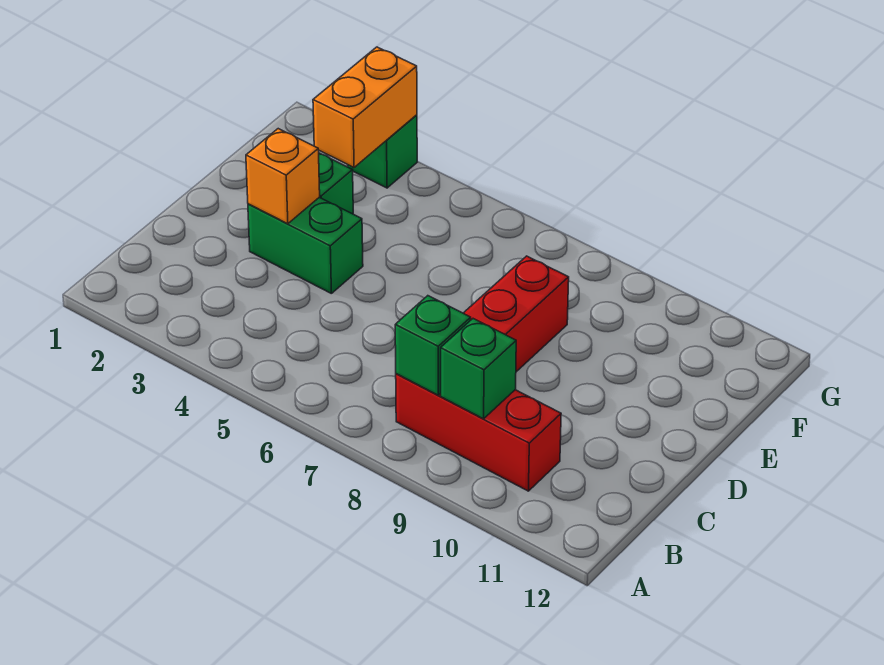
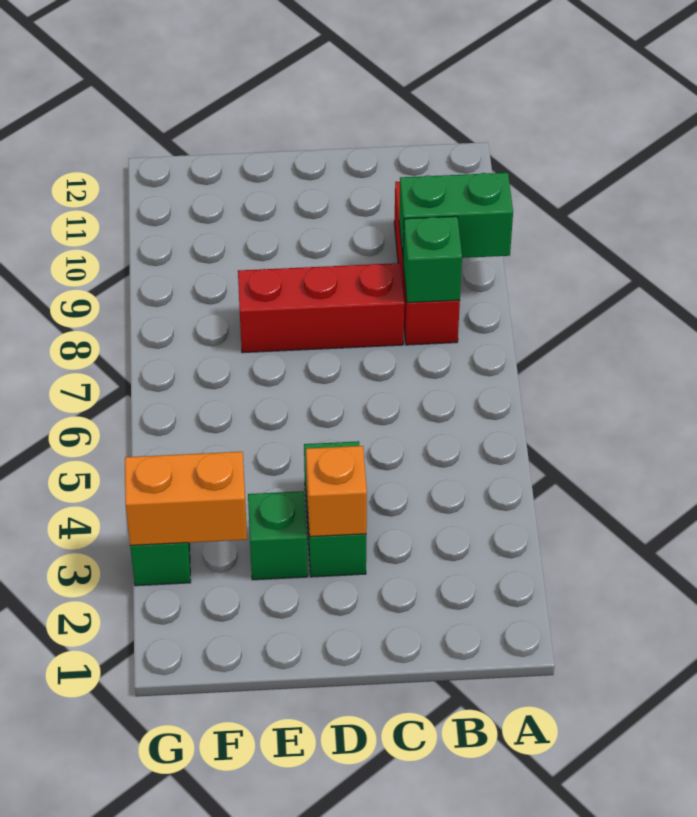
green 1x1 brick [441,319,516,419] -> green 1x2 brick [399,173,513,258]

